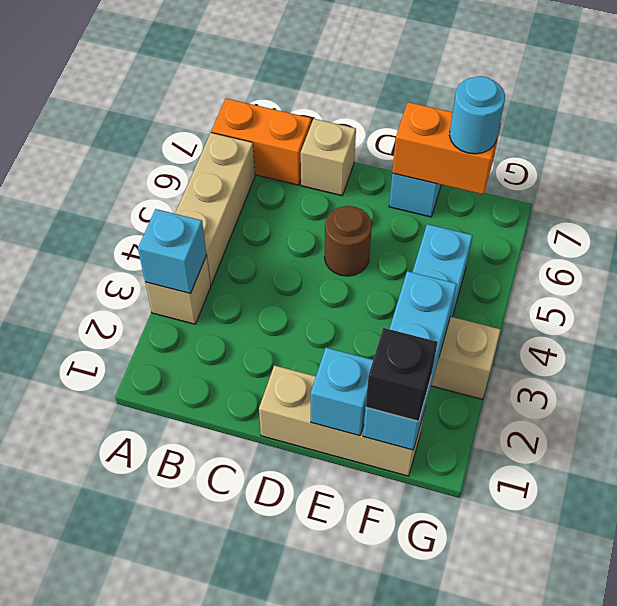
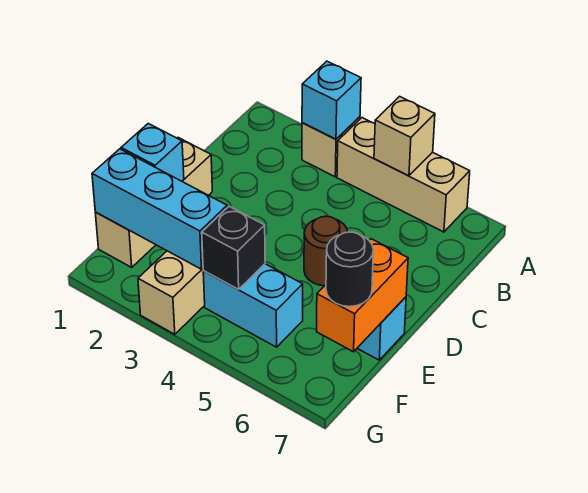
orange 1x2 brick [211,98,311,185] -> none
tan 1x1 brick [301,119,356,196] -> tan 1x1 brick moved to [374,96,435,176]
black 1x1 brick [366,328,438,421] -> black 1x1 brick moved to [202,206,265,289]
cyan 1x1 round brick [449,76,505,154] -> black 1x1 round brick [326,232,373,307]

